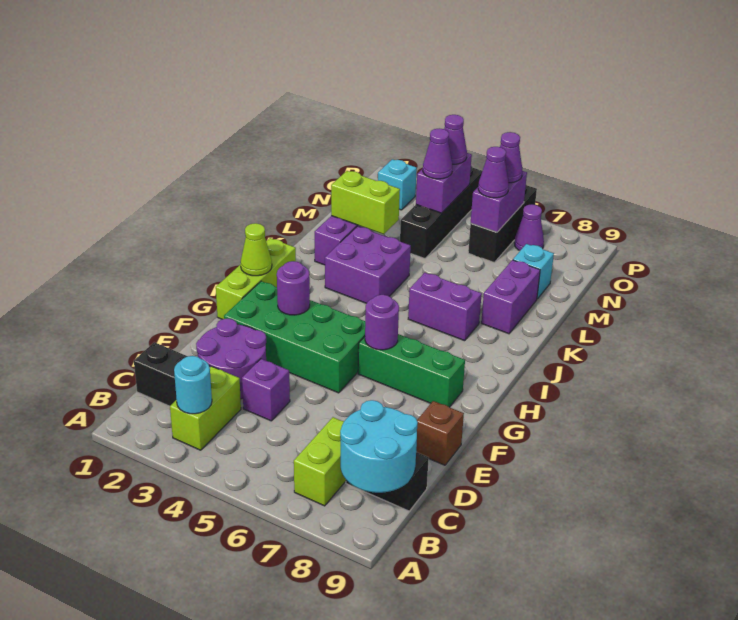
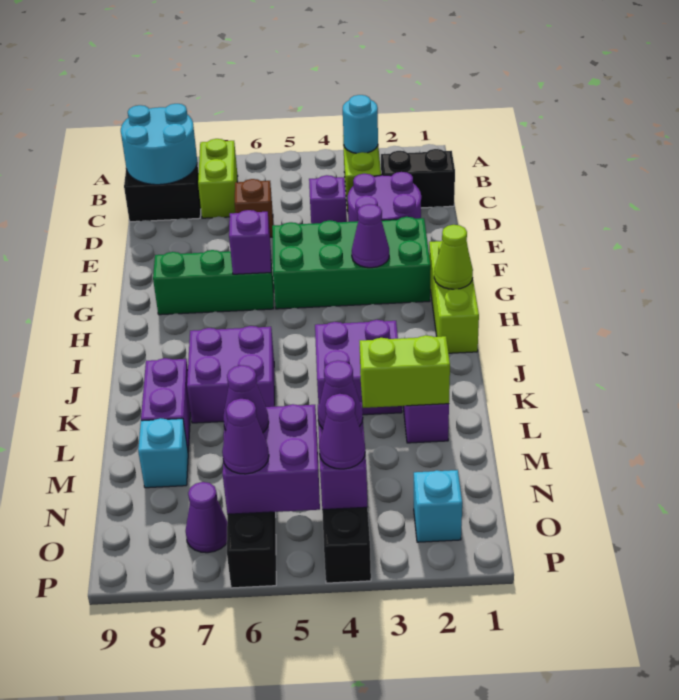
brown 1x1 brick [416,401,464,465] -> brown 1x1 brick moved to [235,179,273,237]
purple 1x1 round brick [277,261,310,315] -> purple 1x1 cone [352,204,389,268]
purple 1x1 round brick [365,295,399,350] -> purple 1x1 brick [229,210,271,274]
purple 1x2 brick [408,273,482,341] -> purple 2x2 brick [187,326,275,423]
purple 1x2 brick [471,171,527,232] -> purple 2x2 brick [223,404,320,514]

